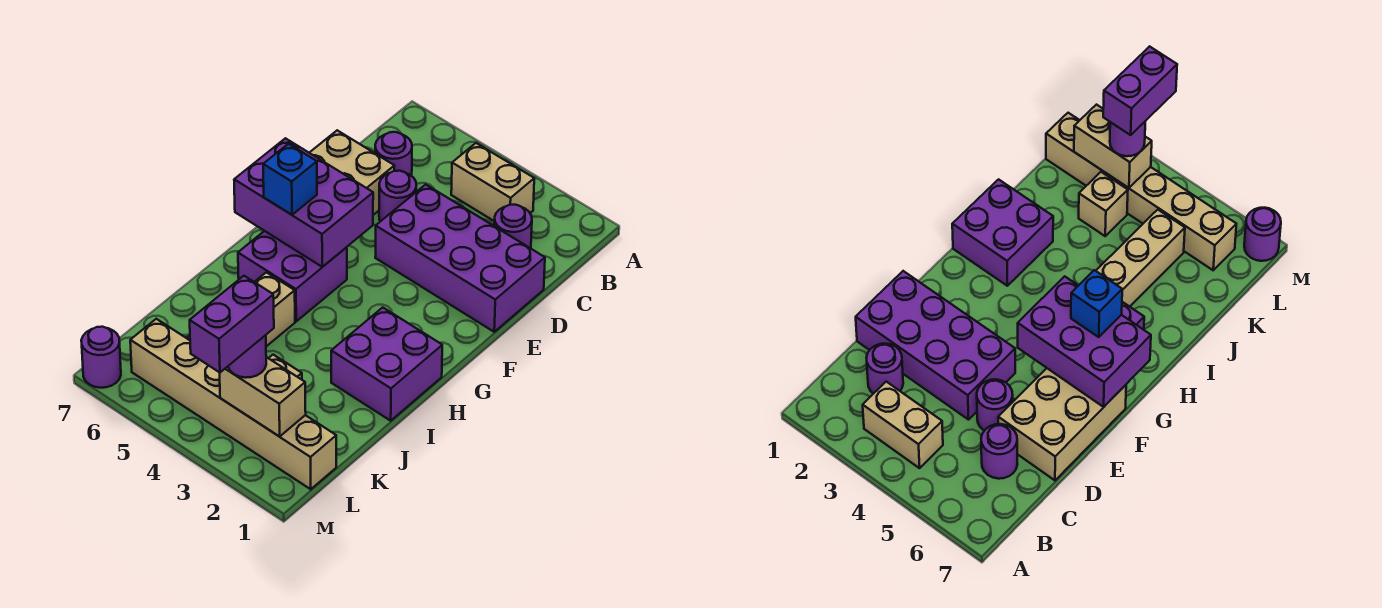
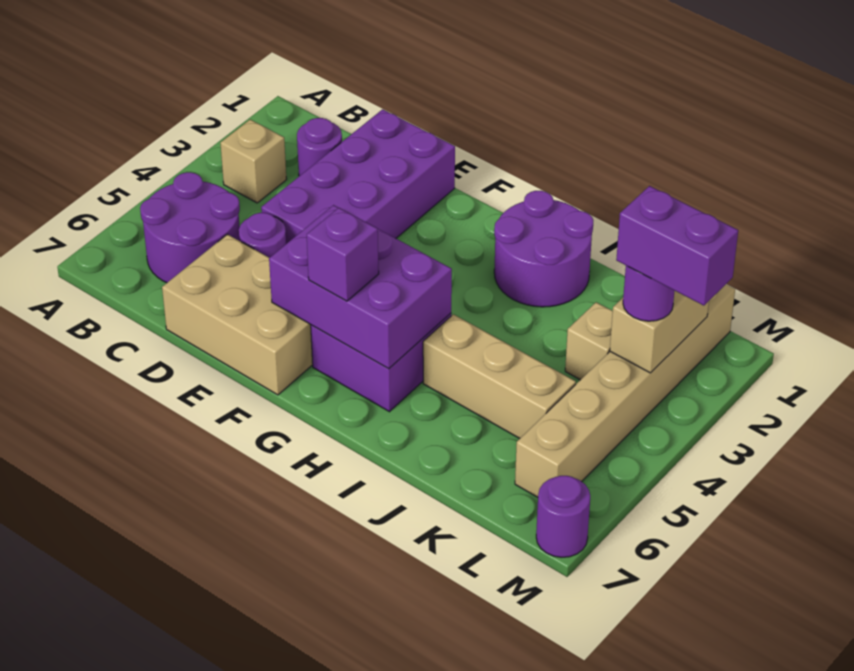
tan 1x2 brick [451,143,534,221] -> tan 1x1 brick [220,120,287,203]
purple 1x1 round brick [375,132,412,176] -> purple 2x2 round brick [140,172,240,283]
purple 2x3 brick [234,138,373,267] -> purple 2x3 brick turned to [269,205,452,369]
blue 1x1 brick [263,144,317,215] -> purple 1x1 brick [307,208,379,301]
purple 2x2 brick [331,307,442,421] -> purple 2x2 round brick [494,191,593,307]

